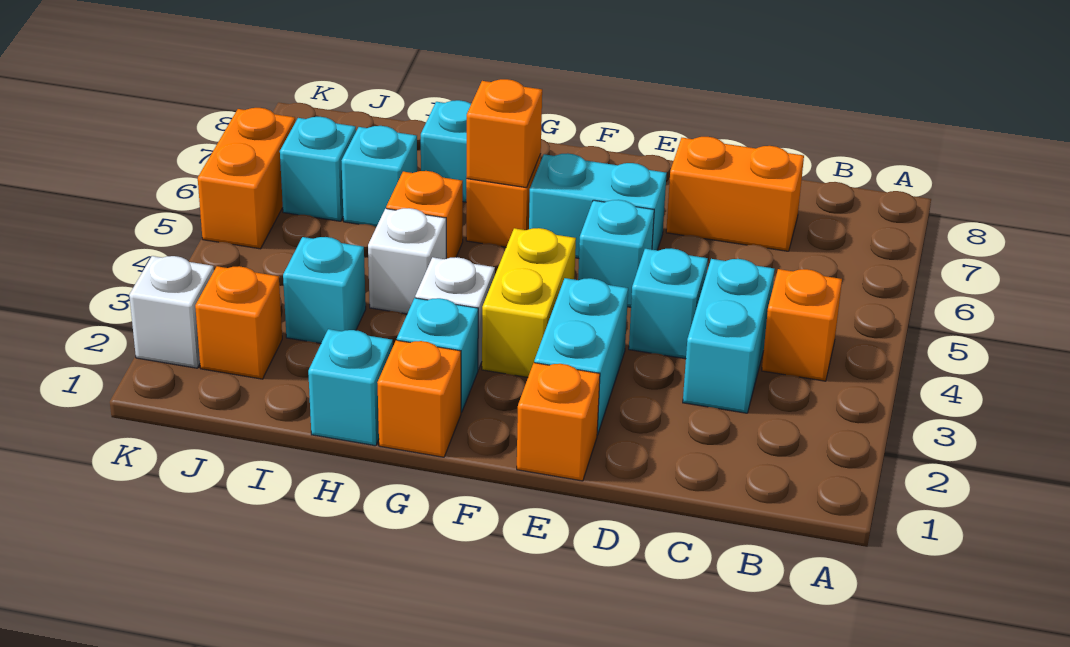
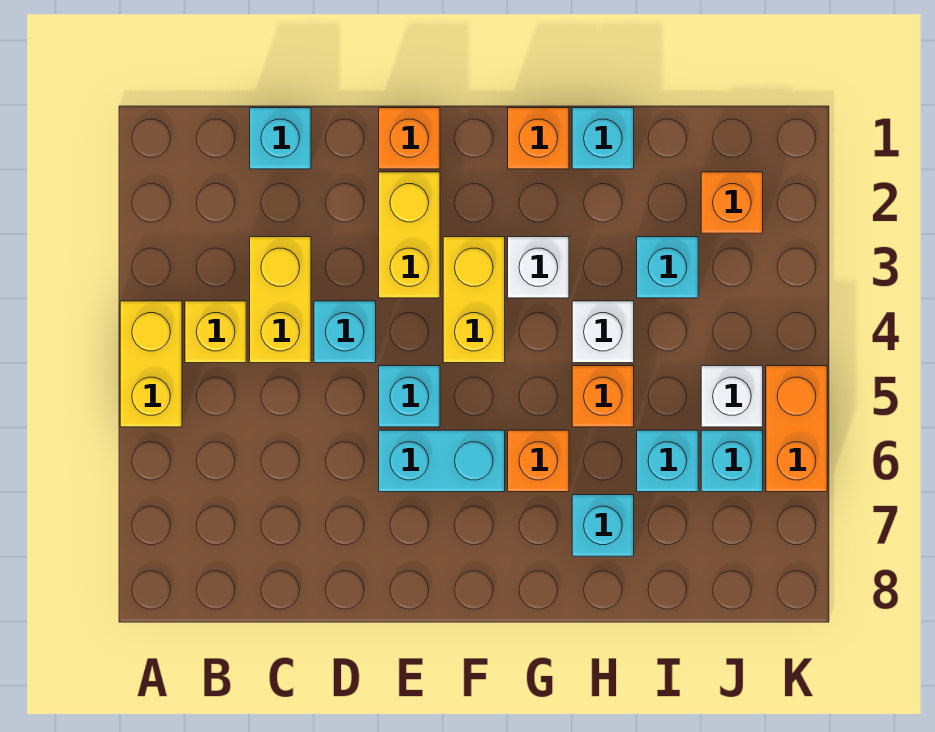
none -> yellow 1x2 brick [120,301,182,427]
orange 1x1 brick [762,269,842,381] -> yellow 1x1 brick [185,301,246,363]
cyan 1x2 brick [683,259,775,413] -> yellow 1x2 brick [250,237,311,363]
orange 1x2 brick [666,137,804,251] -> none
cyan 1x2 brick [534,278,628,435] -> yellow 1x2 brick [379,172,440,298]
cyan 1x1 brick [397,298,478,412] -> cyan 1x1 brick moved to [250,108,311,169]
orange 1x1 brick [466,79,542,188] -> none
white 1x1 brick [129,256,214,368] -> white 1x1 brick moved to [701,366,763,427]

